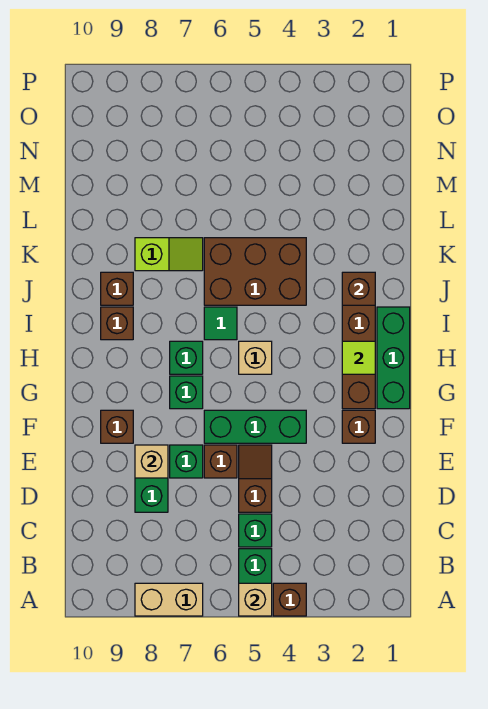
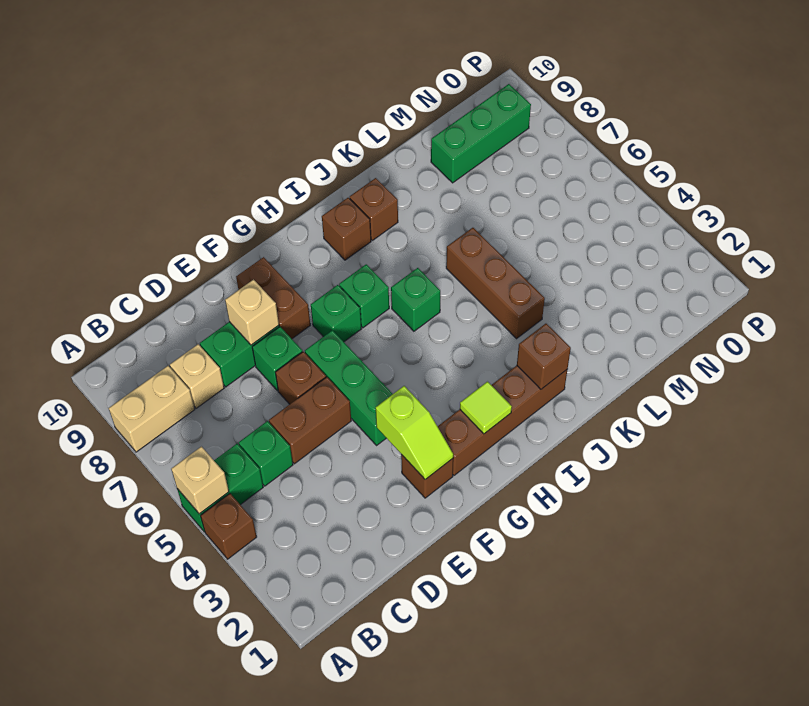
tan 1x2 brick [135,583,203,616] -> tan 1x2 brick turned to [109,366,195,452]
brown 1x2 slope [239,445,272,512] -> brown 1x2 brick [269,377,351,464]
brown 1x1 brick [101,410,133,443] -> brown 1x2 brick [236,257,310,339]
green 1x3 brick [377,307,410,409] -> green 1x3 brick moved to [431,84,531,183]
tan 1x1 brick [239,341,272,374] -> tan 1x1 brick moved to [170,344,224,408]
green 1x1 tile [204,307,237,340] -> green 1x1 brick [391,268,440,331]
brown 2x3 brick [204,238,306,305] -> brown 1x3 brick [446,228,545,339]
lime 1x2 slope [135,238,203,271] -> lime 1x2 slope moved to [376,386,453,479]

